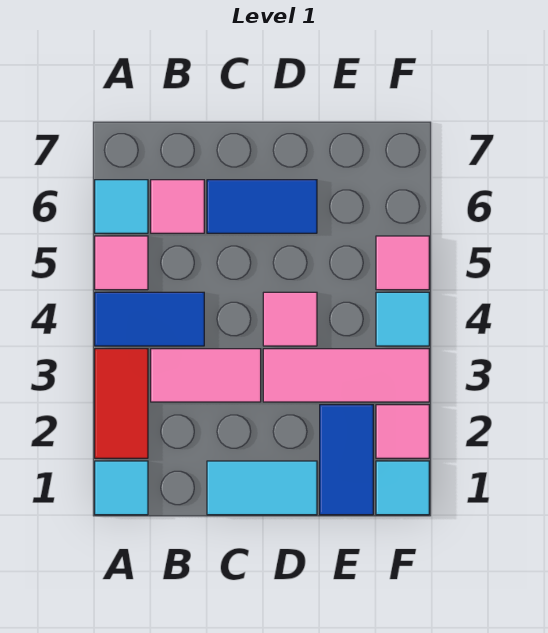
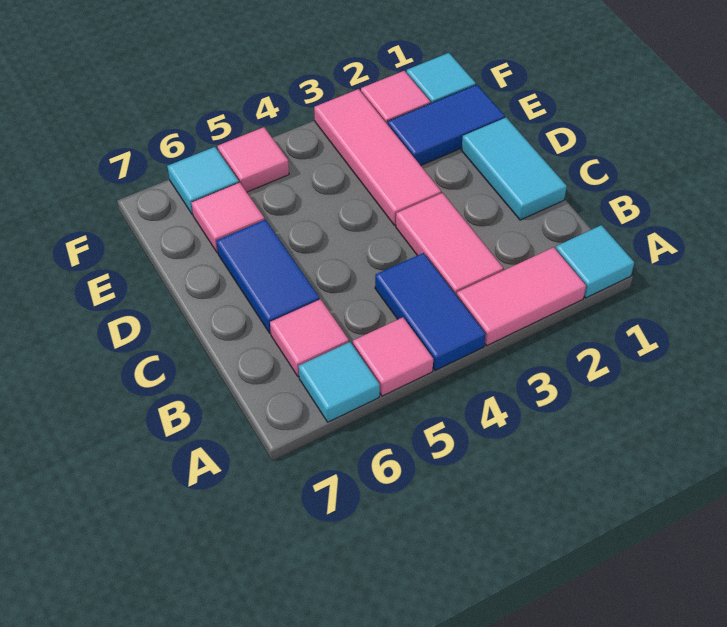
red 1x2 tile [95,349,148,458] -> pink 1x2 tile [457,247,586,346]
pink 1x1 tile [263,292,317,346] -> pink 1x1 tile moved to [191,182,264,253]
cyan 1x1 tile [376,292,429,346] -> cyan 1x1 tile moved to [167,147,239,215]

